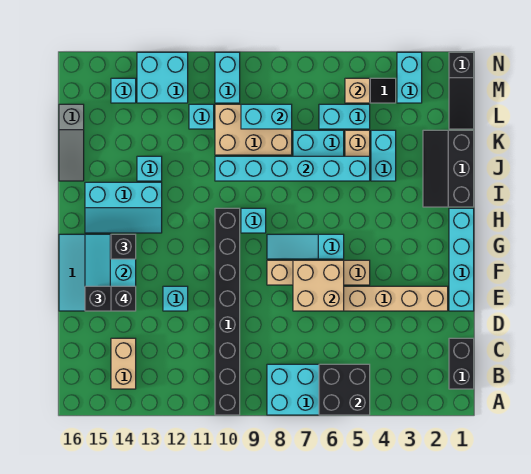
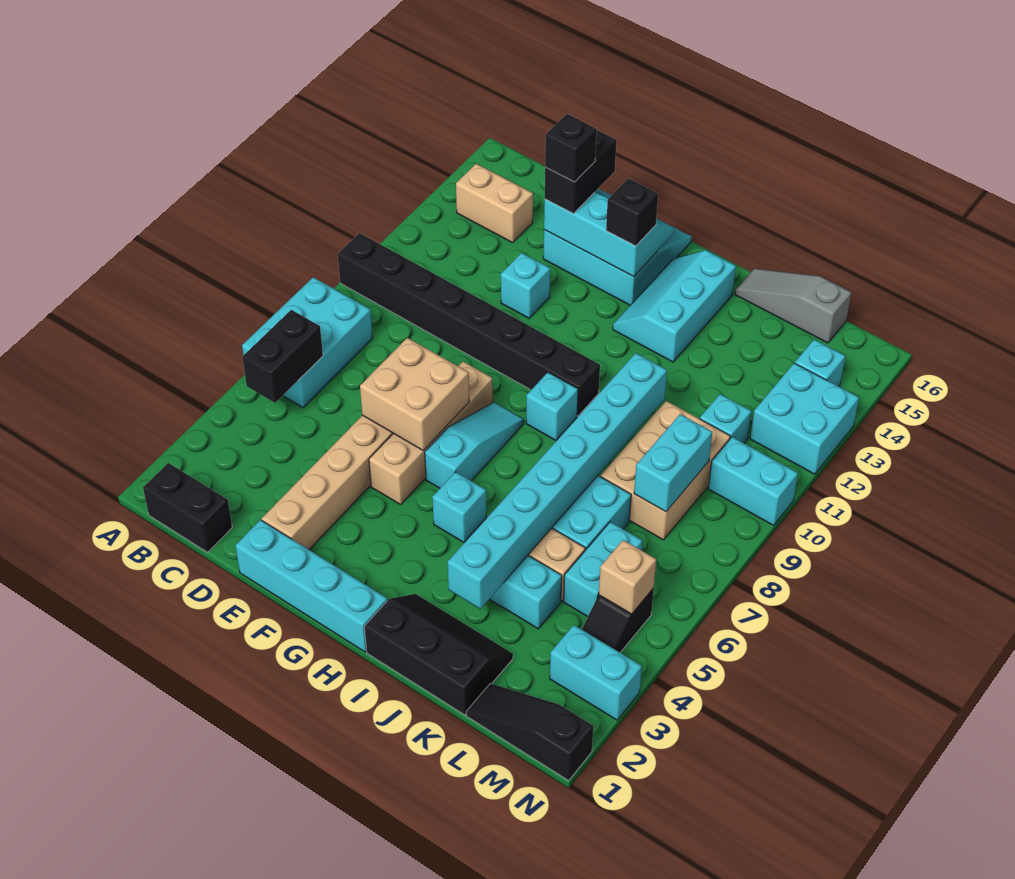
black 2x2 brick [319,364,370,415] -> black 1x2 brick [242,310,323,403]
cyan 1x6 brick [215,156,370,181] -> cyan 1x8 brick [448,353,667,609]
cyan 1x1 brick [137,156,162,181] -> cyan 1x1 brick moved to [432,472,486,542]

